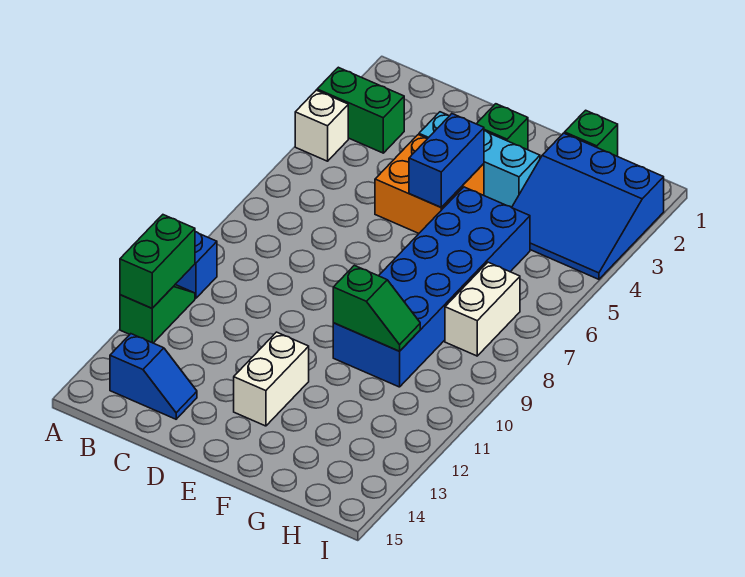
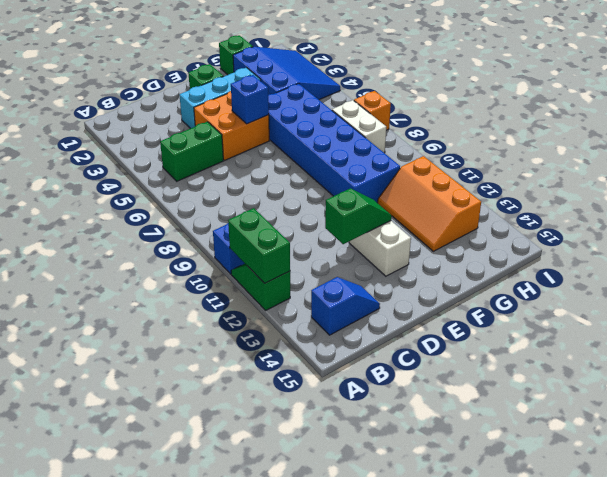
green 1x2 brick [317,67,404,153] -> green 1x2 brick moved to [160,122,223,181]
white 1x1 brick [295,90,348,161] -> none
blue 1x2 brick [409,114,484,207] -> blue 1x1 brick [231,75,269,124]
green 1x2 slope [333,265,420,351] -> green 1x2 slope moved to [325,188,392,244]
blue 3x3 slope [512,133,664,279] -> blue 3x3 slope turned to [233,47,340,100]
none -> orange 2x3 slope [378,156,481,251]
none -> orange 1x1 brick [354,91,391,130]

